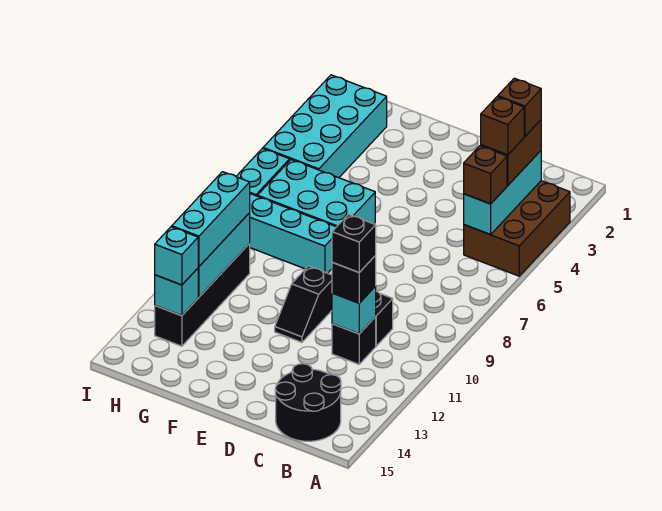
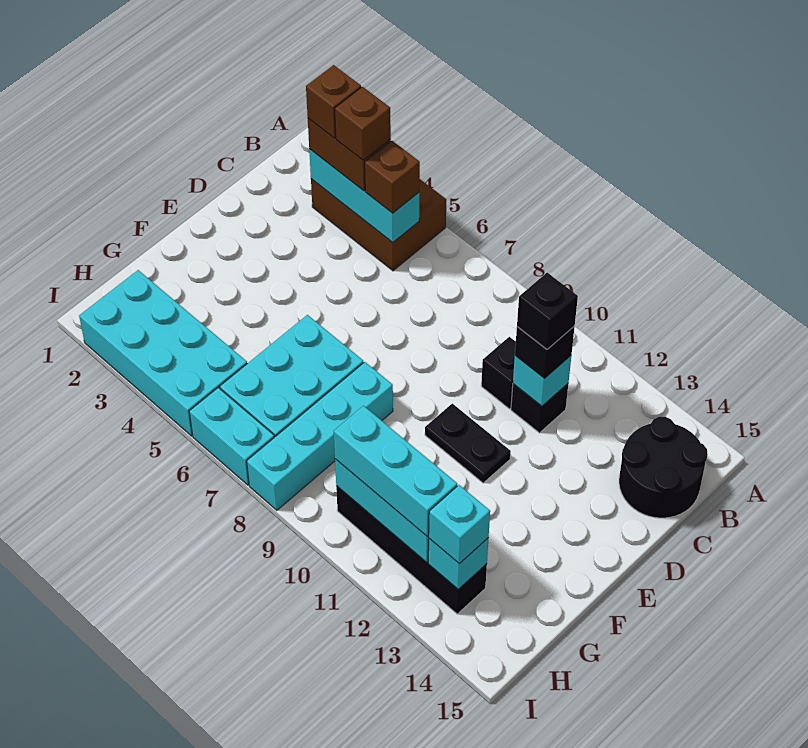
black 1x2 slope [275,266,332,342] -> black 1x2 plate [425,404,511,483]

